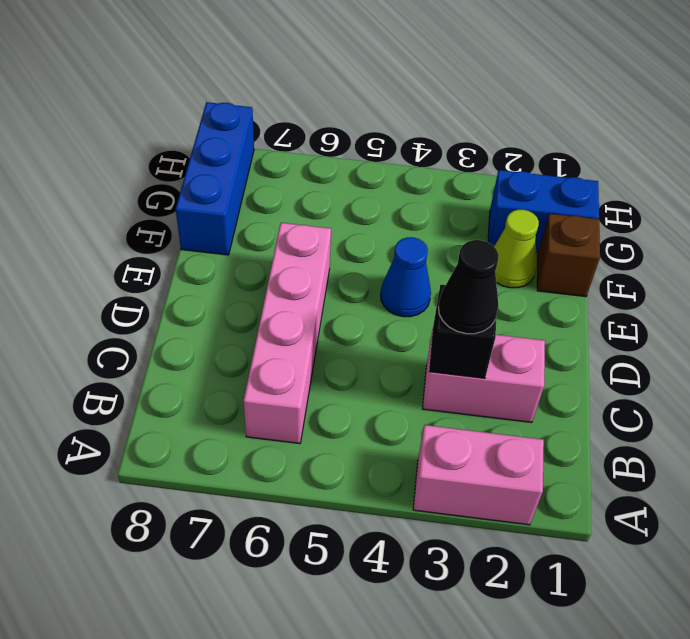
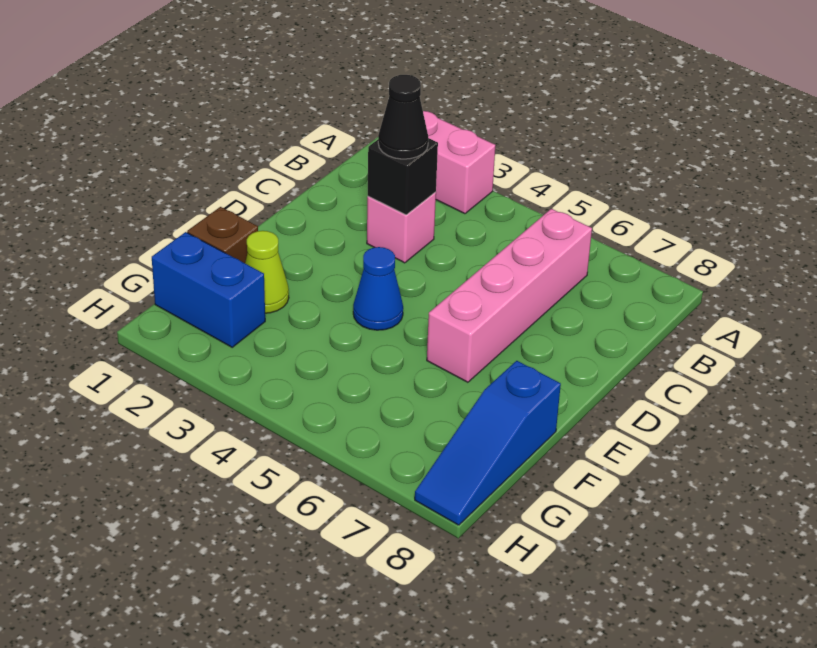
pink 1x2 brick [423,330,545,422] -> pink 1x1 brick [367,192,436,263]
blue 1x3 brick [176,102,254,255] -> blue 1x3 slope [415,361,561,525]

